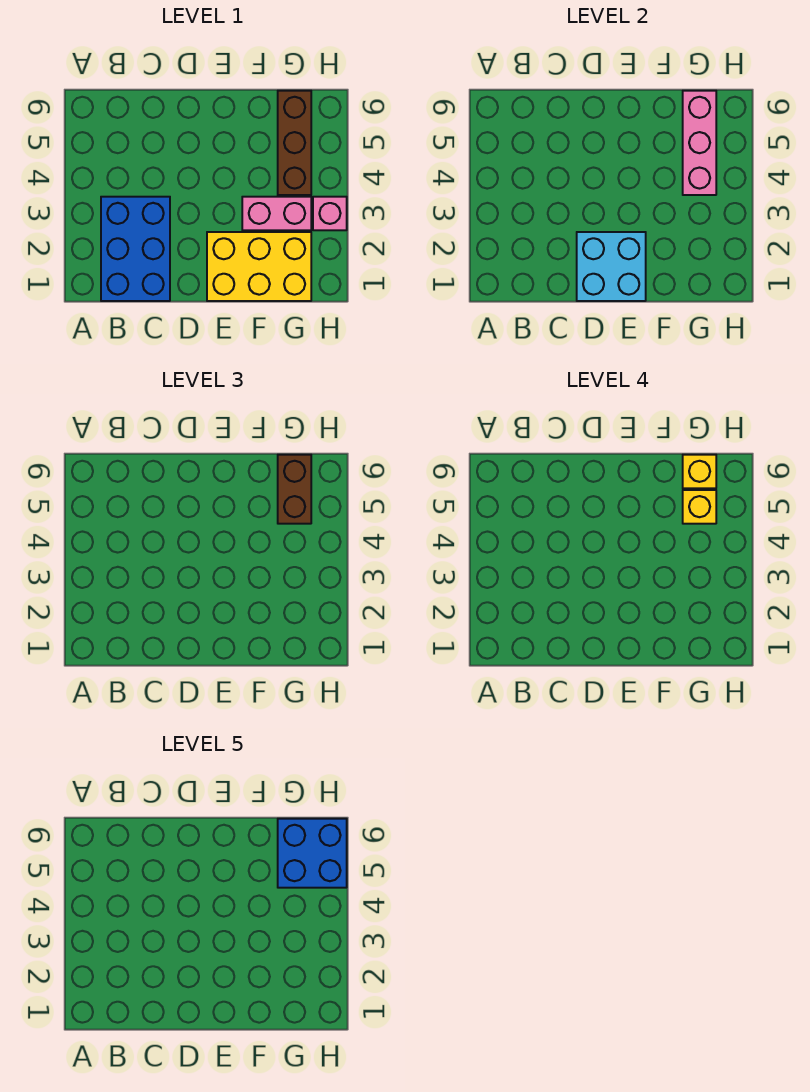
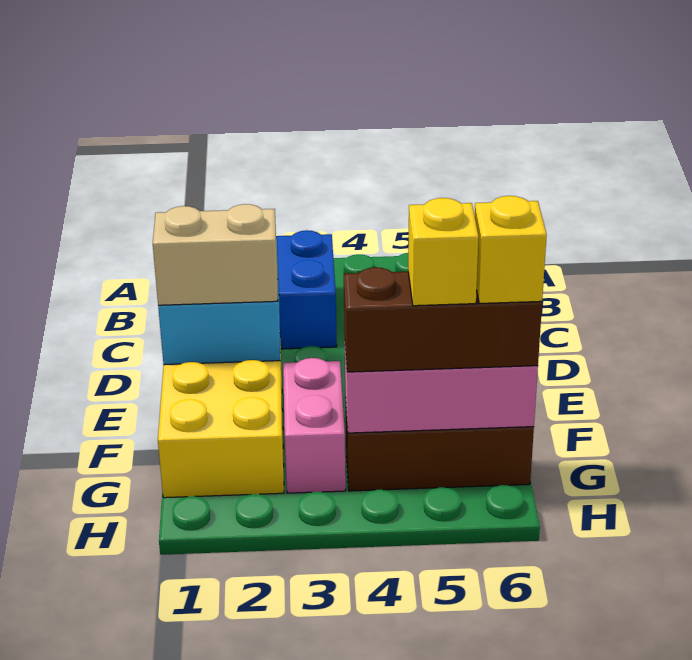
none -> tan 1x2 brick [153,204,278,305]
brown 1x2 brick [278,455,311,524] -> brown 1x3 brick [344,267,542,372]
blue 2x2 brick [278,819,347,888] -> none
pink 1x1 brick [313,197,347,230] -> none

